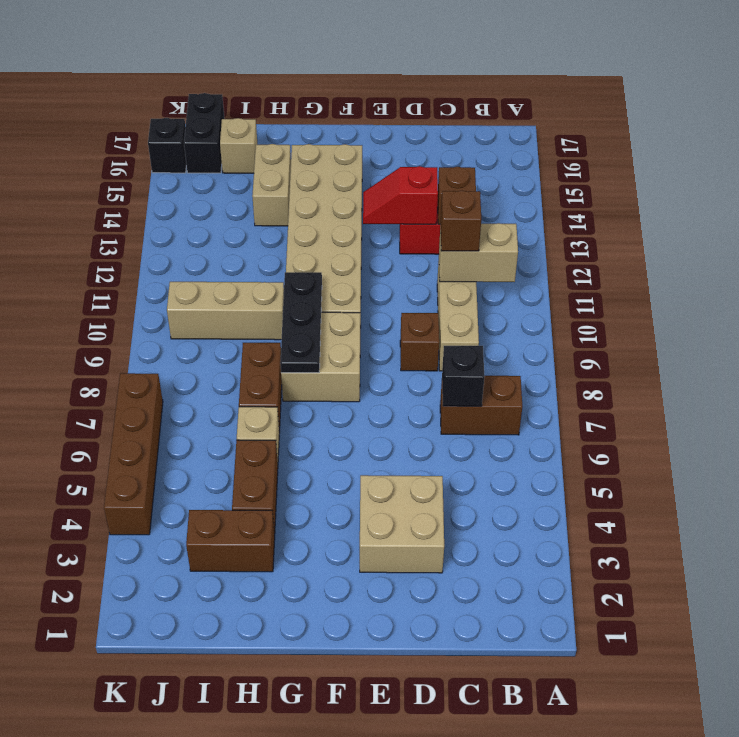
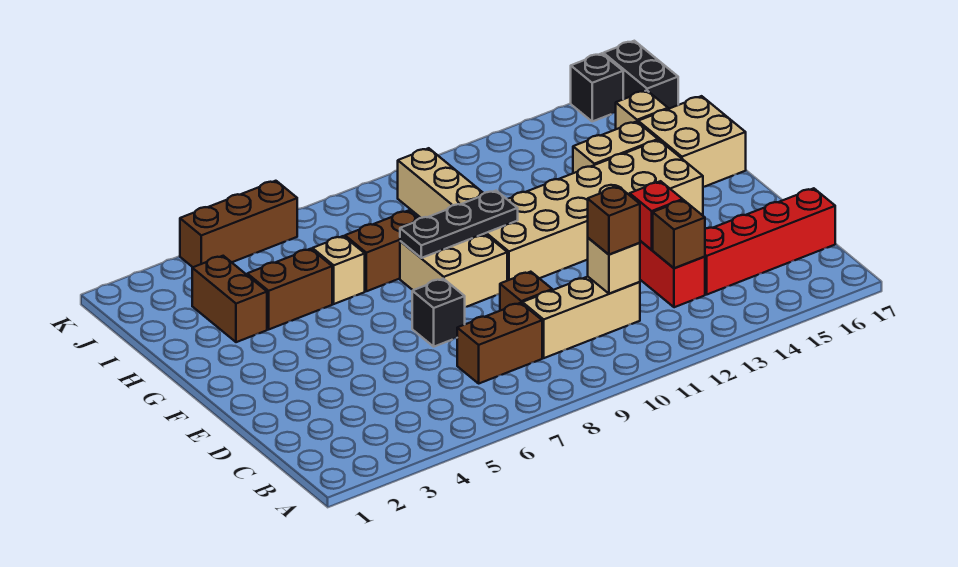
brown 1x2 brick [440,376,522,435] -> brown 1x2 brick turned to [457,303,542,383]
tan 1x2 brick [439,223,518,282] -> tan 1x1 brick [588,238,640,294]
black 1x1 brick [442,346,484,406] -> black 1x1 brick moved to [412,279,465,347]
none -> red 1x4 brick [705,188,835,294]
tan 2x2 brick [360,475,444,573] -> tan 2x2 brick moved to [638,96,746,187]
black 1x2 brick [184,93,224,173] -> black 1x2 brick turned to [603,41,678,109]
brown 1x4 brick [104,373,163,535] -> brown 1x3 brick [180,181,297,267]

